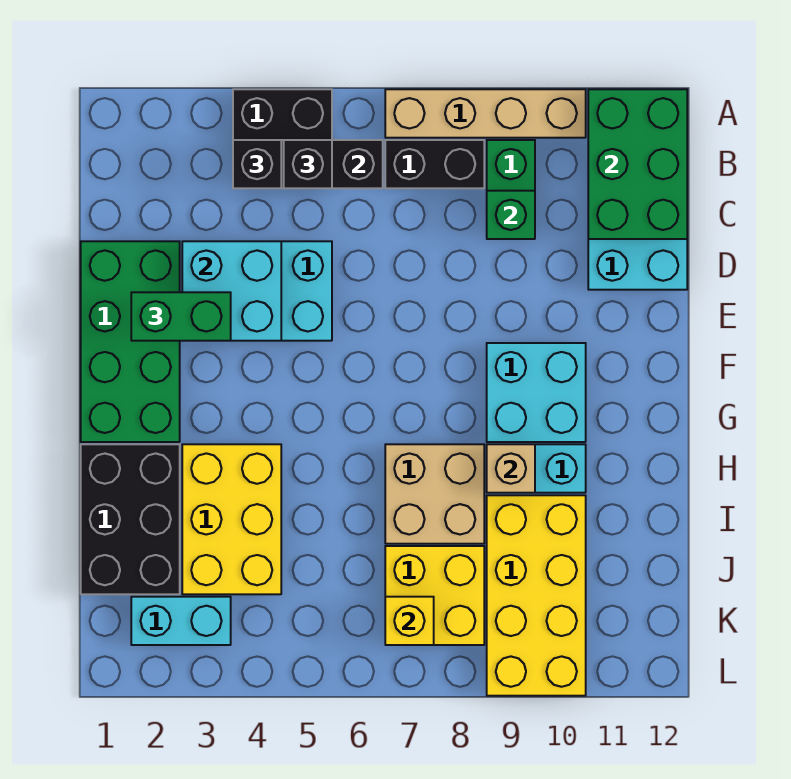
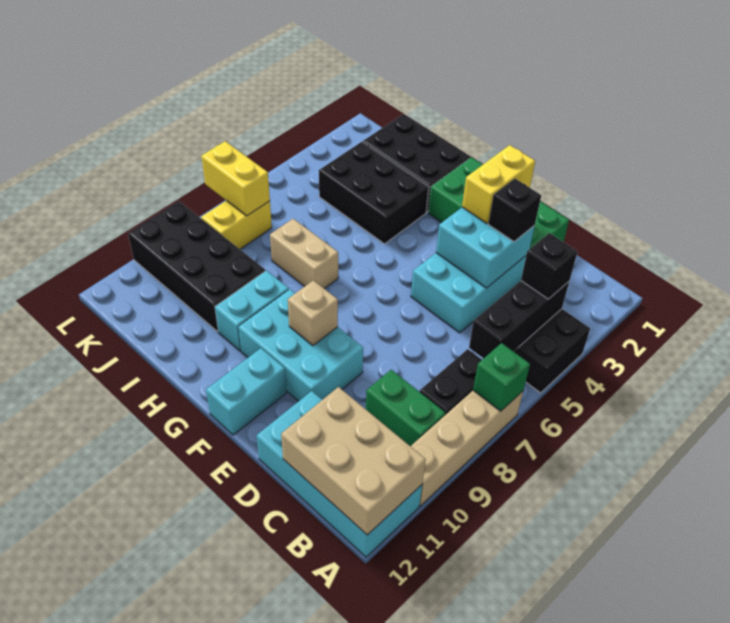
green 2x3 brick [588,89,687,239] -> tan 2x3 brick [281,387,426,535]
black 1x1 brick [284,140,332,188] -> black 1x1 brick moved to [488,179,541,242]
green 1x1 brick [487,191,535,239] -> green 1x1 brick moved to [473,343,530,411]
green 1x2 brick [131,292,231,341] -> yellow 1x2 brick [462,145,535,223]
cyan 2x2 brick [487,343,586,442] -> cyan 2x3 brick [238,289,363,401]
yellow 2x3 brick [182,444,281,594] -> black 2x3 brick [319,142,429,244]
tan 2x2 brick [385,444,484,544] -> tan 1x2 brick [270,219,338,289]
tan 1x1 brick [487,444,535,493] -> tan 1x1 brick moved to [288,280,338,346]
yellow 2x4 brick [487,495,586,696] -> black 2x4 brick [128,201,265,331]
yellow 2x2 brick [385,546,484,645] -> yellow 1x2 brick [201,201,272,249]
cyan 1x2 brick [131,597,231,645] -> cyan 1x2 brick moved to [206,348,286,435]
yellow 1x1 brick [385,597,434,645] -> yellow 1x2 brick [201,141,270,216]

